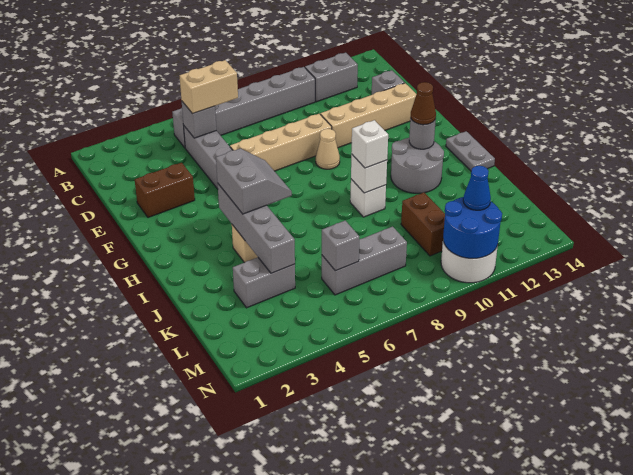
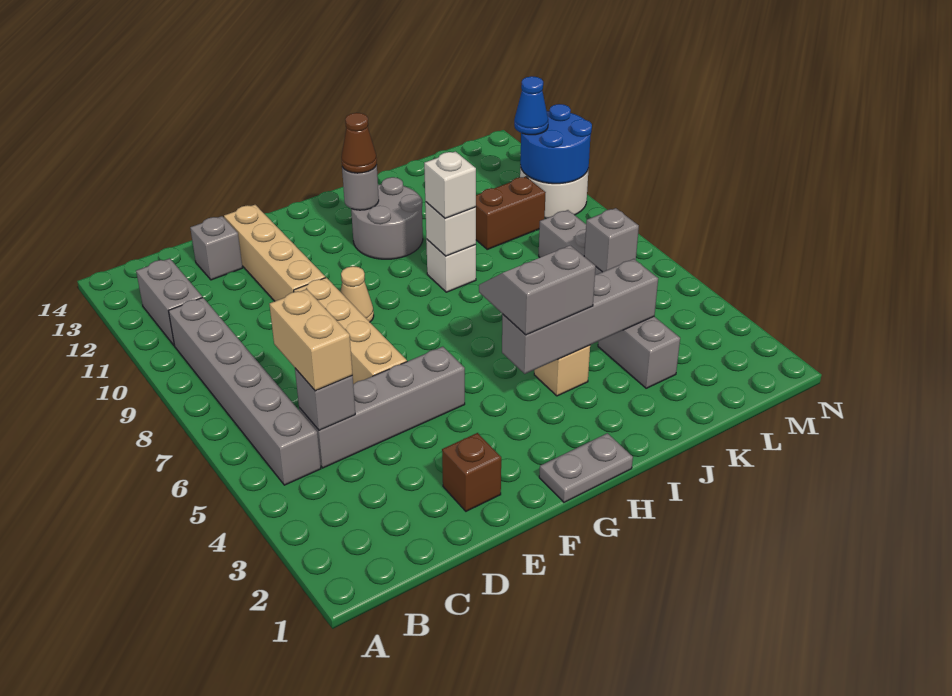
brown 1x2 brick [135,163,195,218] -> brown 1x1 brick [442,433,501,511]
grey 1x2 plate [446,131,495,171] -> grey 1x2 plate moved to [539,433,633,502]

